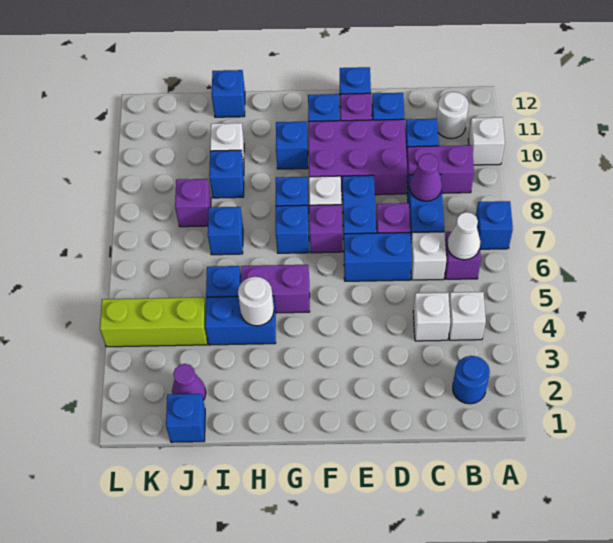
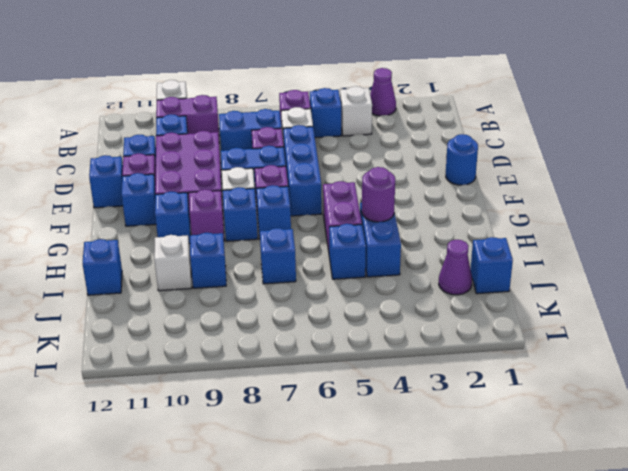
blue 1x1 brick [476,201,513,249] -> blue 1x1 brick moved to [310,88,341,138]
blue 1x1 round brick [453,356,490,404] -> blue 1x1 round brick moved to [446,134,478,185]
white 1x1 cone [447,212,480,260] -> none
purple 1x2 brick [407,145,474,194] -> purple 1x2 brick turned to [156,95,220,143]
white 1x1 round brick [436,92,469,139] -> none
white 1x1 brick [413,293,450,341] -> none
purple 1x1 cone [410,154,442,201] -> purple 1x1 cone moved to [370,68,396,116]
blue 1x2 brick [344,233,412,281] -> blue 1x3 brick [283,125,322,216]
white 1x1 round brick [238,277,274,326] -> purple 1x1 round brick [362,167,395,222]
lime 1x3 brick [100,297,207,347] -> none
purple 1x1 brick [175,179,211,227] -> purple 1x1 brick moved to [189,189,224,239]

